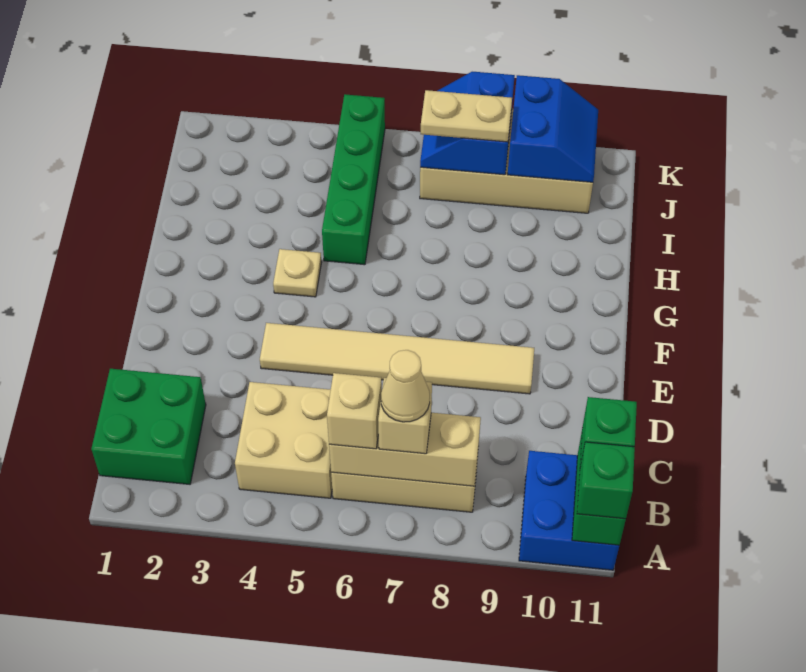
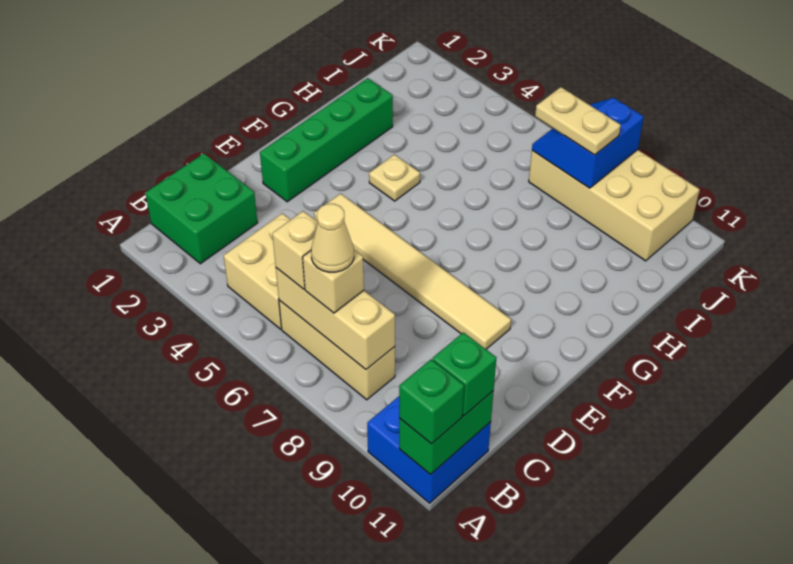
green 1x4 brick [322,94,385,265] -> green 1x4 brick moved to [260,78,393,202]
blue 2x2 slope [508,75,598,182] -> none

